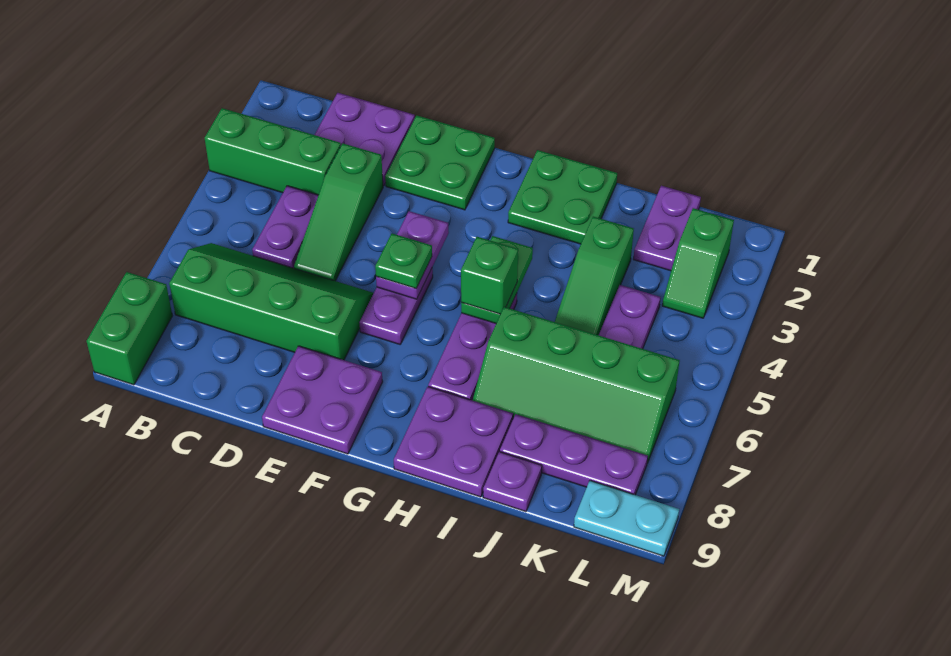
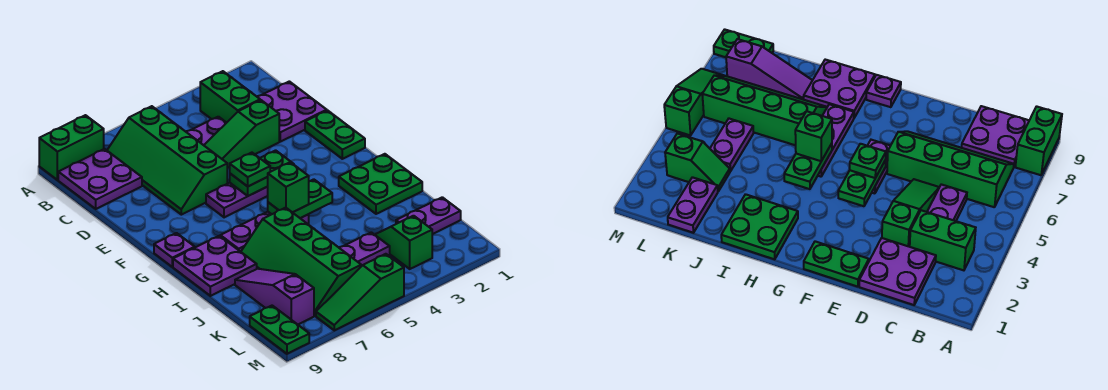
green 1x3 brick [205,108,341,195] -> green 1x2 brick [200,71,260,123]
green 2x4 slope [169,243,373,360] -> green 2x4 slope turned to [107,106,227,215]
green 2x2 plate [385,115,495,210] -> green 1x2 plate [305,110,365,159]
purple 2x2 plate [262,346,383,454] -> purple 2x2 plate moved to [58,149,142,209]
purple 1x2 plate [376,211,449,299] -> green 1x2 plate [230,150,293,196]
green 1x3 slope [555,217,634,335] -> green 1x3 slope moved to [316,254,404,330]
purple 1x3 plate [500,414,648,495] -> purple 1x3 slope [235,269,314,324]
purple 1x1 plate [483,452,542,512] -> purple 1x1 plate moved to [154,233,195,267]
green 1x2 slope [662,208,734,318] -> green 1x2 slope turned to [375,216,432,269]
cyan 1x2 plate [574,481,679,556] -> green 1x2 plate [250,306,309,354]

